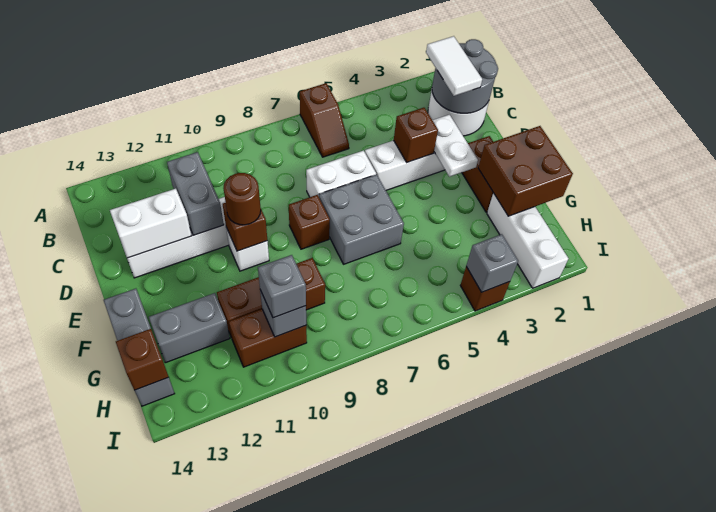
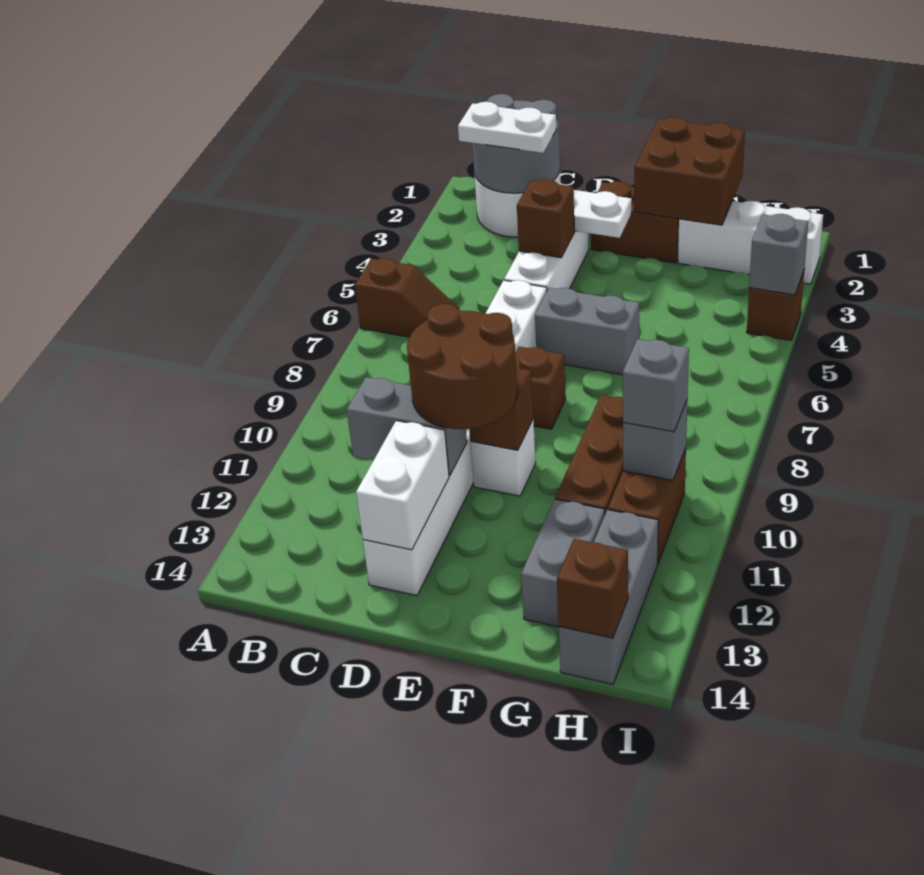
white 1x2 tile [426,36,482,96] -> white 1x2 plate [458,102,556,153]
grey 2x2 brick [319,174,404,264] -> grey 1x2 brick [535,288,639,375]
brown 1x1 round brick [223,173,261,225] -> brown 2x2 round brick [407,304,517,429]
grey 1x3 brick [104,289,175,406] -> grey 1x3 brick turned to [559,510,658,684]

